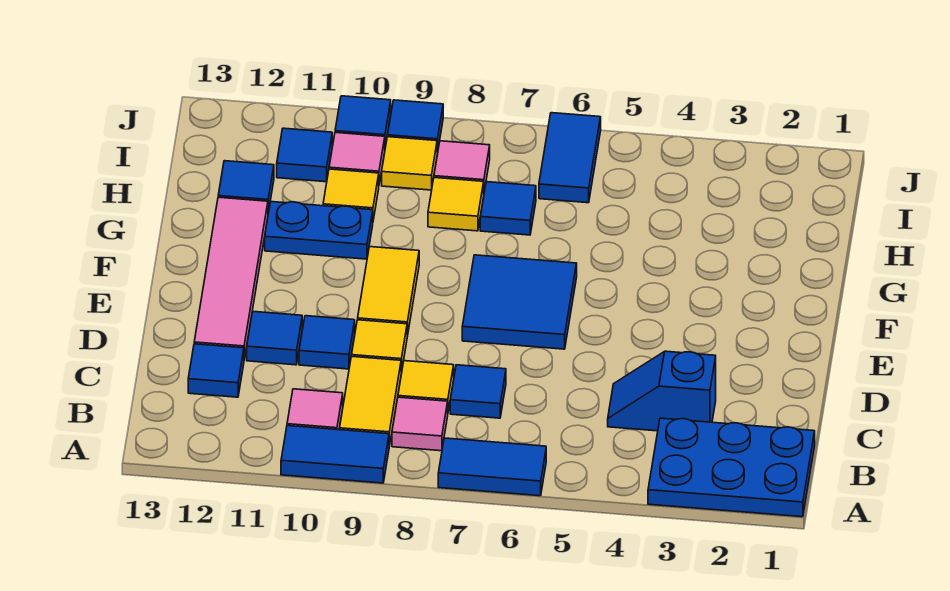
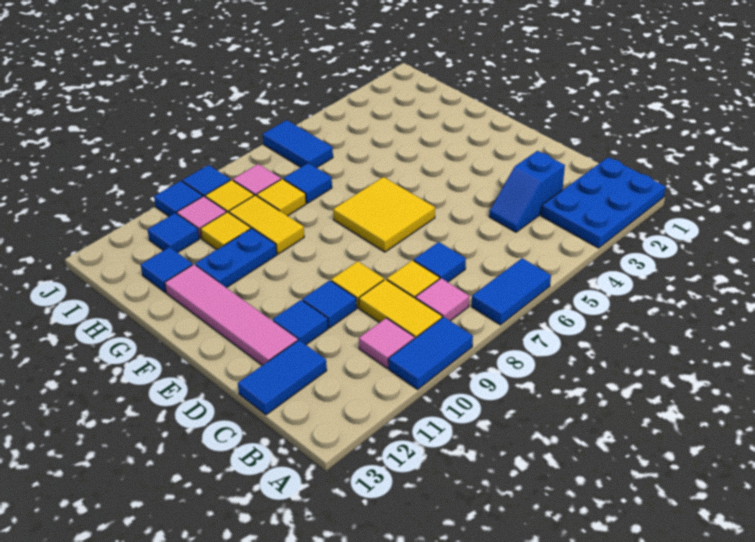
blue 1x1 tile [188,344,244,397] -> blue 1x2 tile [238,340,327,415]
blue 2x2 tile [462,255,577,349] -> yellow 2x2 tile [333,177,435,252]
yellow 1x2 tile [358,247,419,336] -> yellow 1x2 tile moved to [229,195,304,254]

